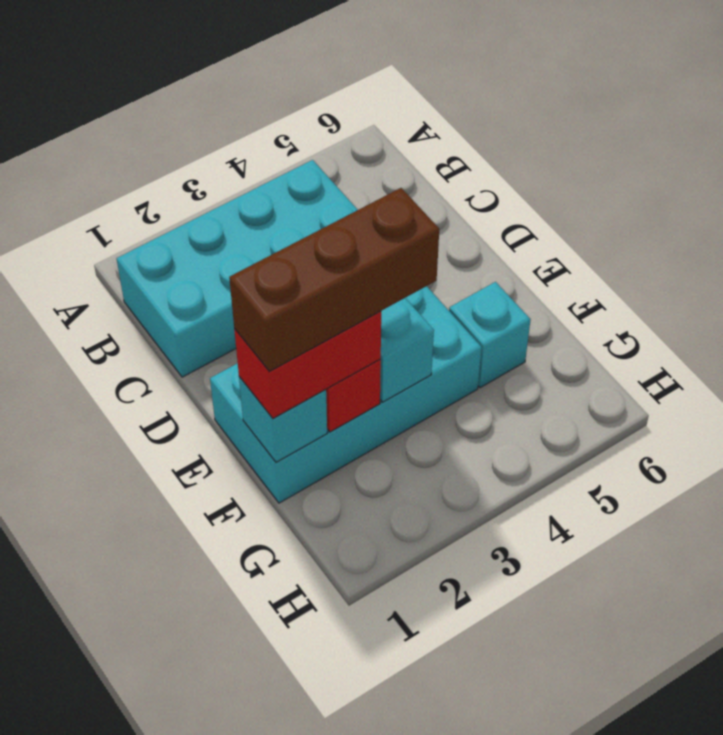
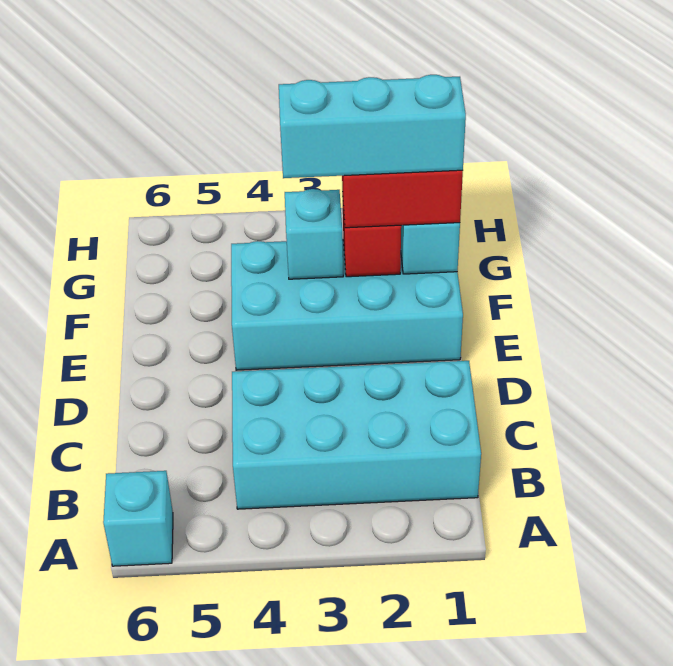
brown 1x3 brick [229,188,439,371] -> cyan 1x3 brick [279,75,466,178]
cyan 1x1 brick [449,282,531,388] -> cyan 1x1 brick moved to [103,471,173,566]

